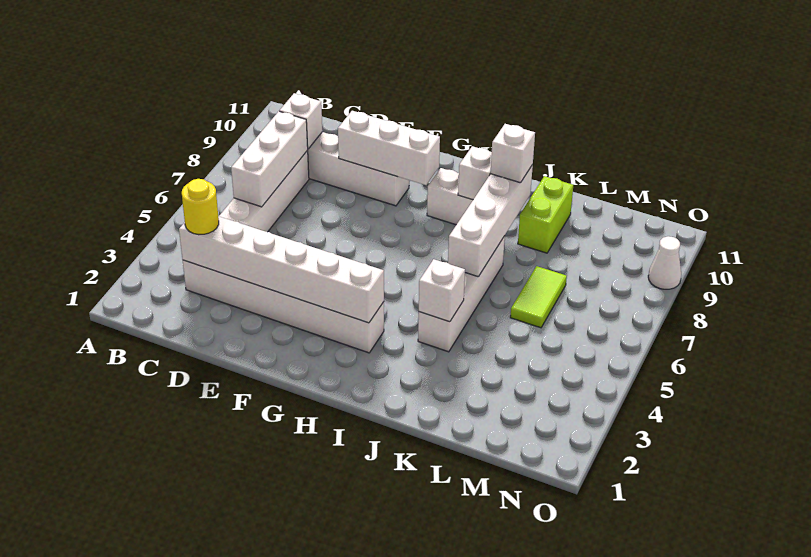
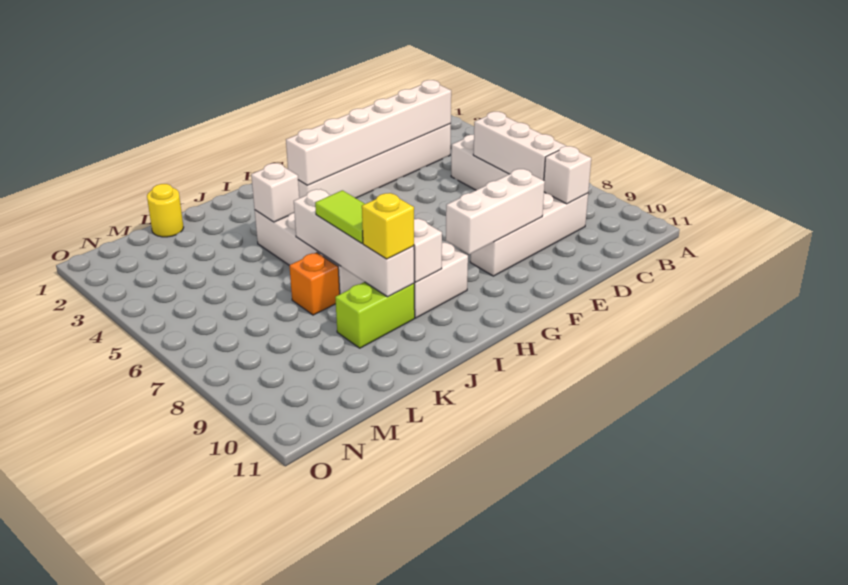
yellow 1x1 round brick [182,179,219,235] -> yellow 1x1 round brick moved to [147,184,184,237]
white 1x1 brick [491,124,535,183] -> yellow 1x1 brick [362,193,414,259]
none -> orange 1x1 brick [289,252,340,315]
lime 1x2 brick [518,176,573,253] -> lime 1x2 brick turned to [335,282,415,348]
lime 1x2 tile [510,266,567,328] -> lime 1x2 tile moved to [315,190,365,243]
white 1x1 cone [648,236,682,289] -> none

